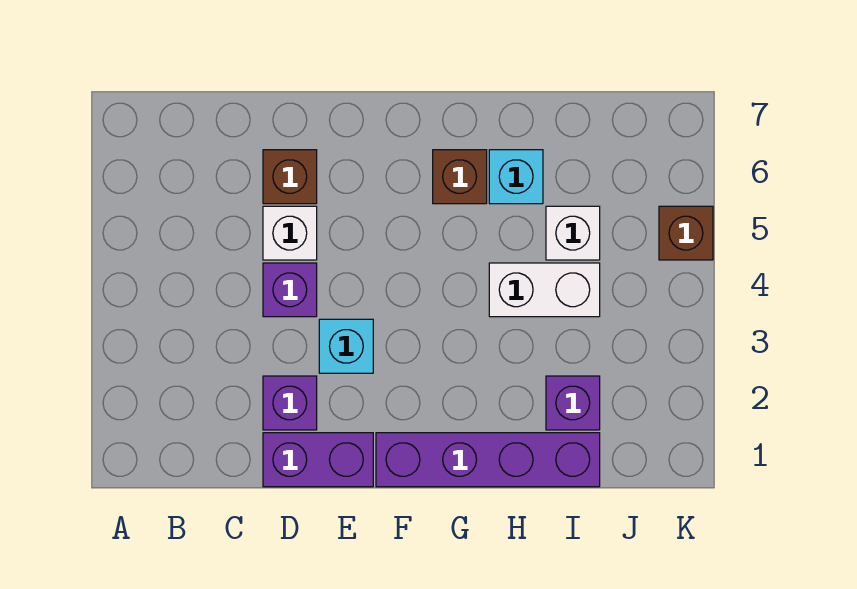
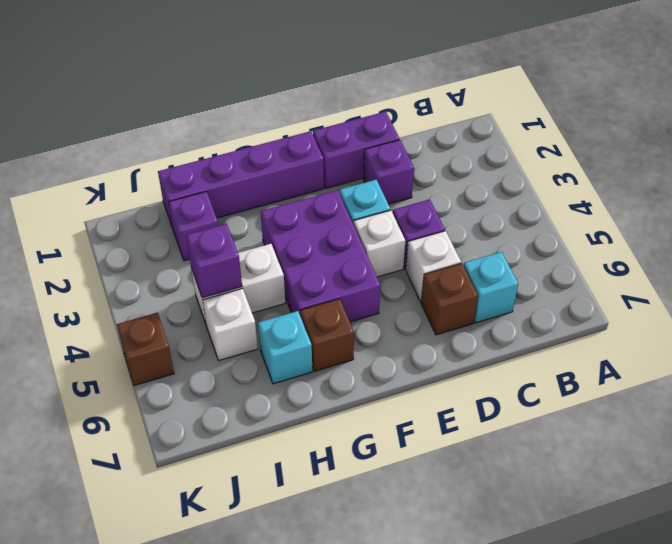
none -> cyan 1x1 brick [464,252,518,323]
none -> white 1x1 brick [354,210,405,277]
none -> purple 2x3 brick [261,190,380,322]
none -> purple 1x1 brick [186,224,242,298]

